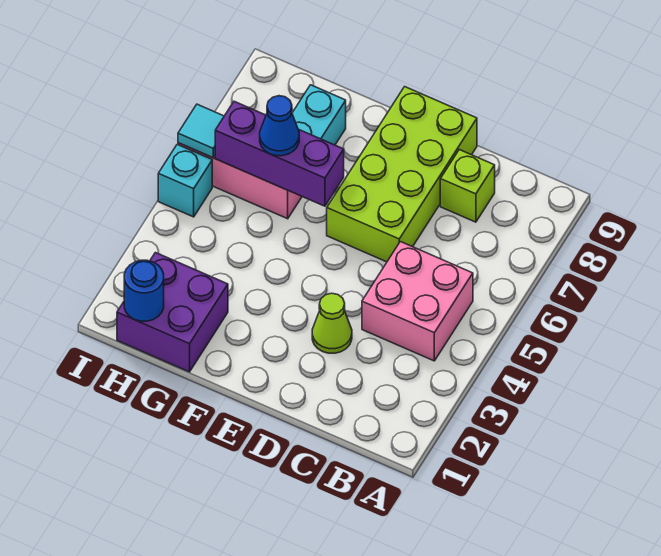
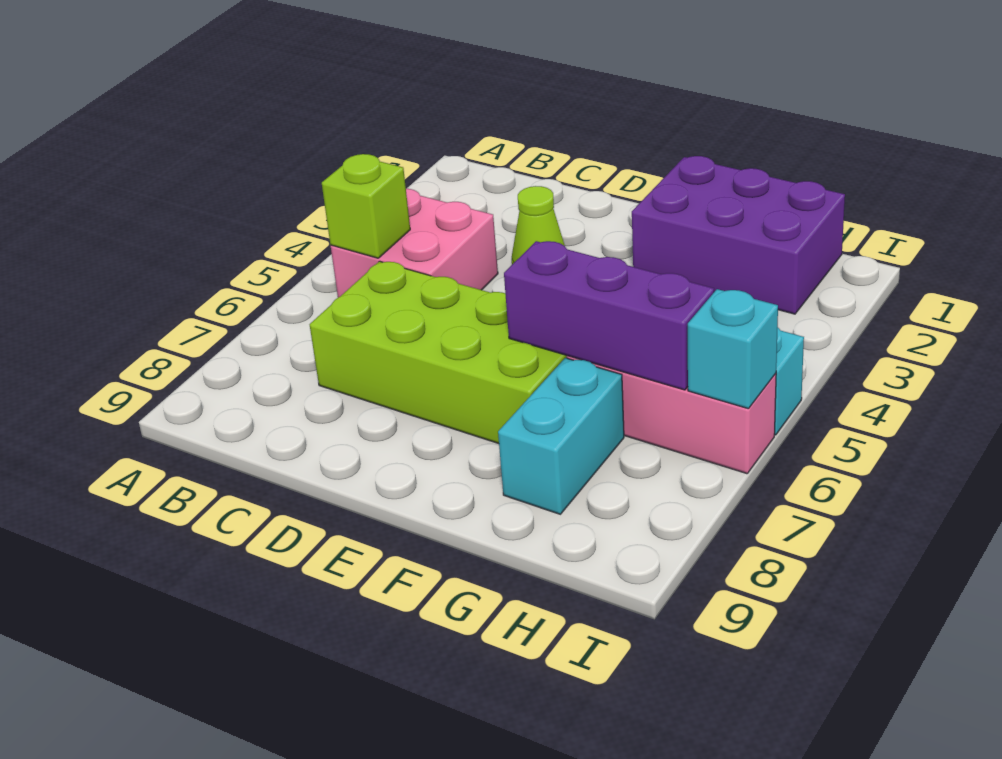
lime 1x1 brick [440,150,495,222] -> lime 1x1 brick moved to [322,154,410,258]
lime 2x4 brick [327,87,477,262] -> lime 2x4 brick turned to [310,261,567,444]
purple 2x2 brick [117,253,228,372] -> purple 2x3 brick [632,156,845,314]
blue 1x1 cone [260,96,299,156] -> none
blue 1x1 round brick [124,260,164,321] -> none
cyan 1x1 tile [178,104,224,158] -> cyan 1x1 brick [688,289,778,409]

